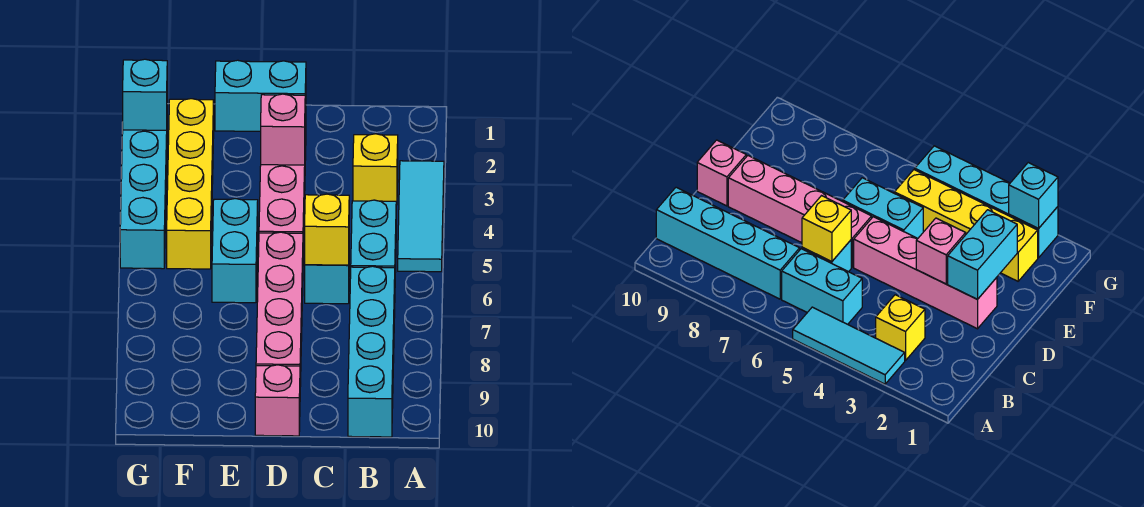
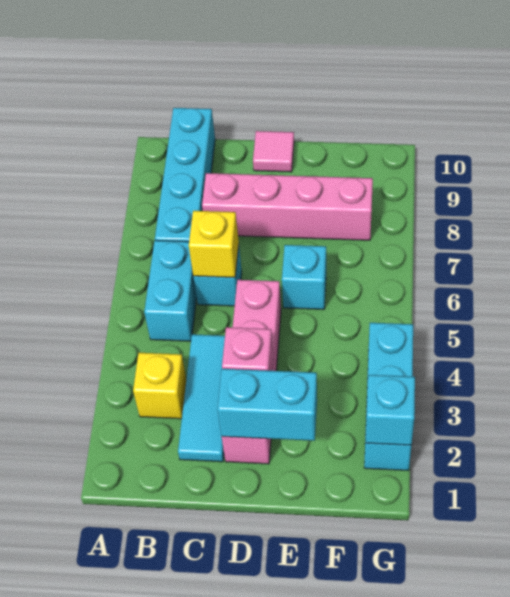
cyan 1x3 tile [398,161,444,272] -> cyan 1x3 tile moved to [178,334,225,462]
pink 1x4 brick [256,232,303,387] -> pink 1x4 brick turned to [202,173,373,240]
pink 1x1 brick [255,365,300,436] -> pink 1x1 tile [253,131,294,172]
cyan 1x2 brick [212,199,258,303] -> cyan 1x1 brick [282,245,326,309]
yellow 1x4 brick [167,99,214,269] -> none
cyan 1x4 brick [120,130,167,269] -> cyan 1x3 brick [364,323,413,471]

